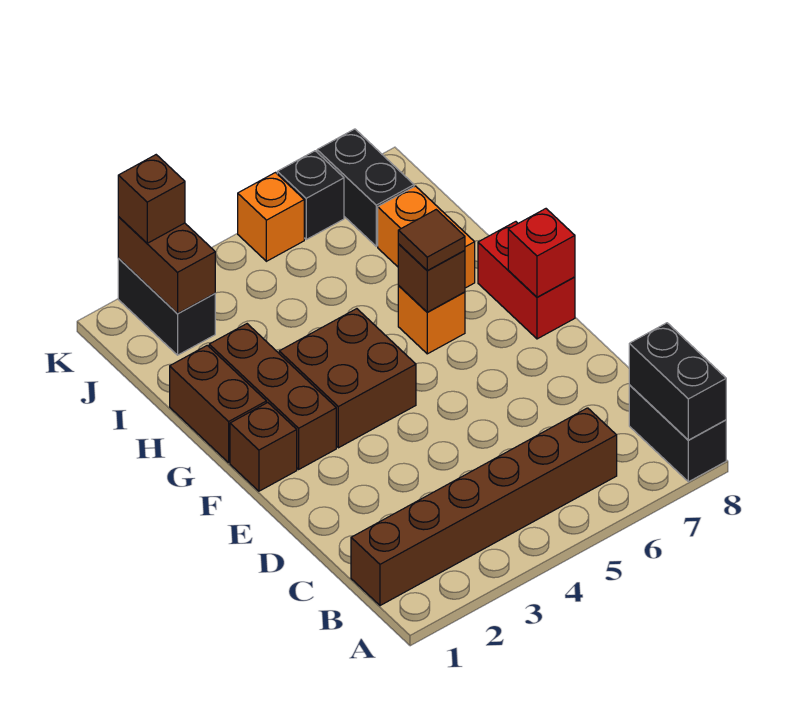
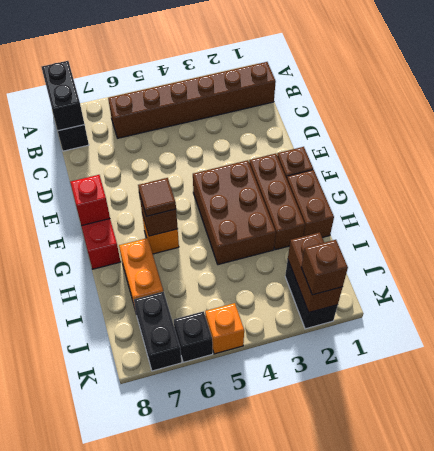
brown 2x2 brick [279,309,416,448] -> brown 2x3 brick [193,160,276,265]

